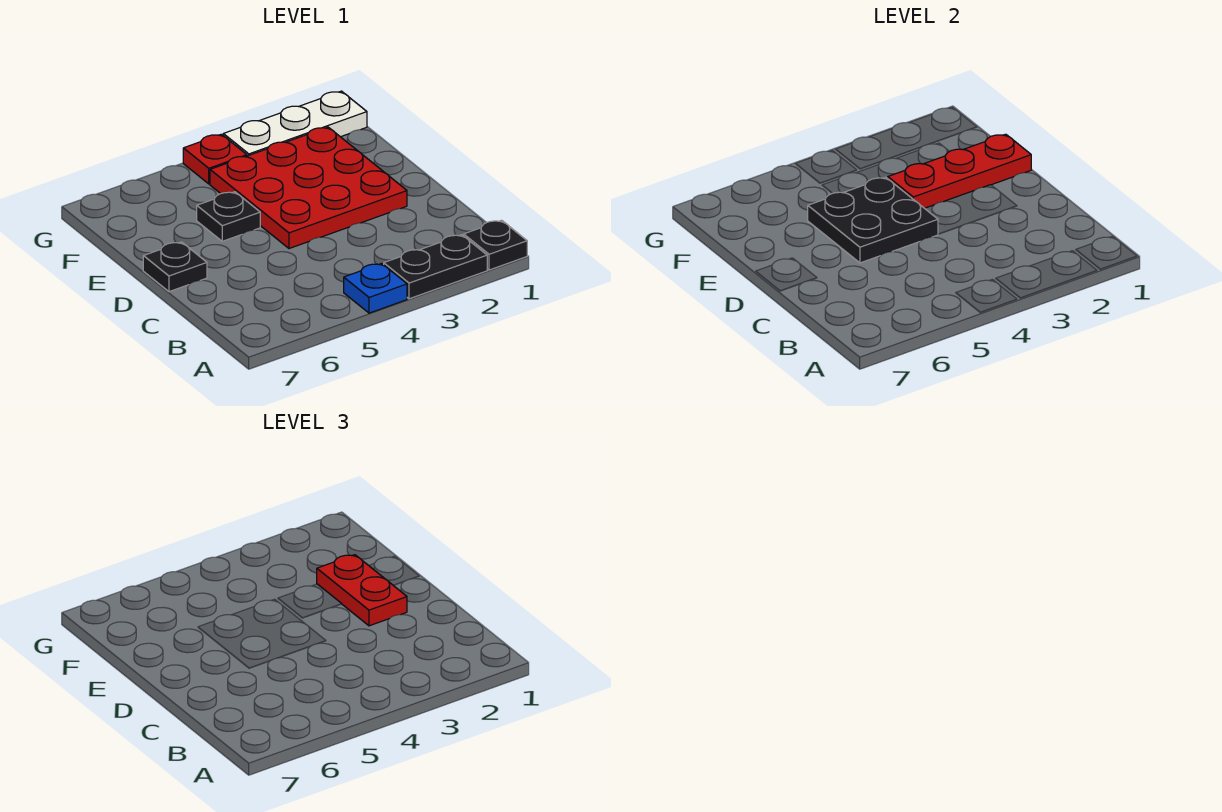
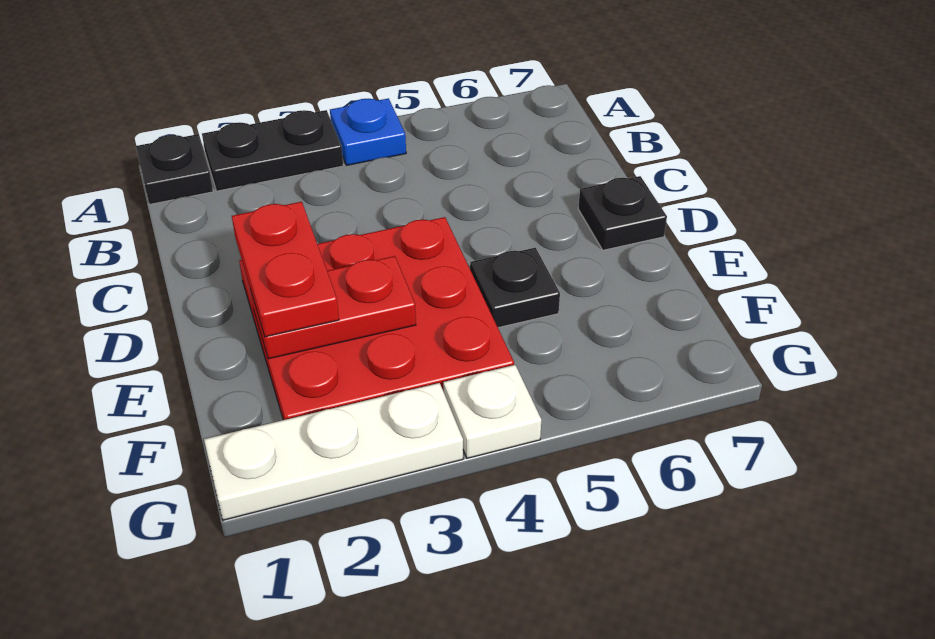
black 2x2 plate [808,177,938,263] -> none
red 1x3 plate [888,134,1031,208] -> red 1x2 plate [250,256,416,359]
red 1x1 plate [183,134,247,184] -> white 1x1 plate [443,365,541,458]

